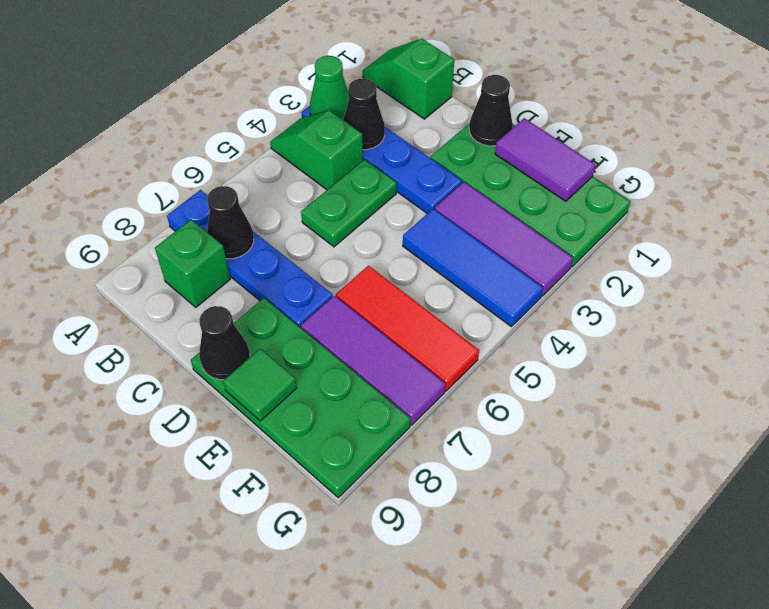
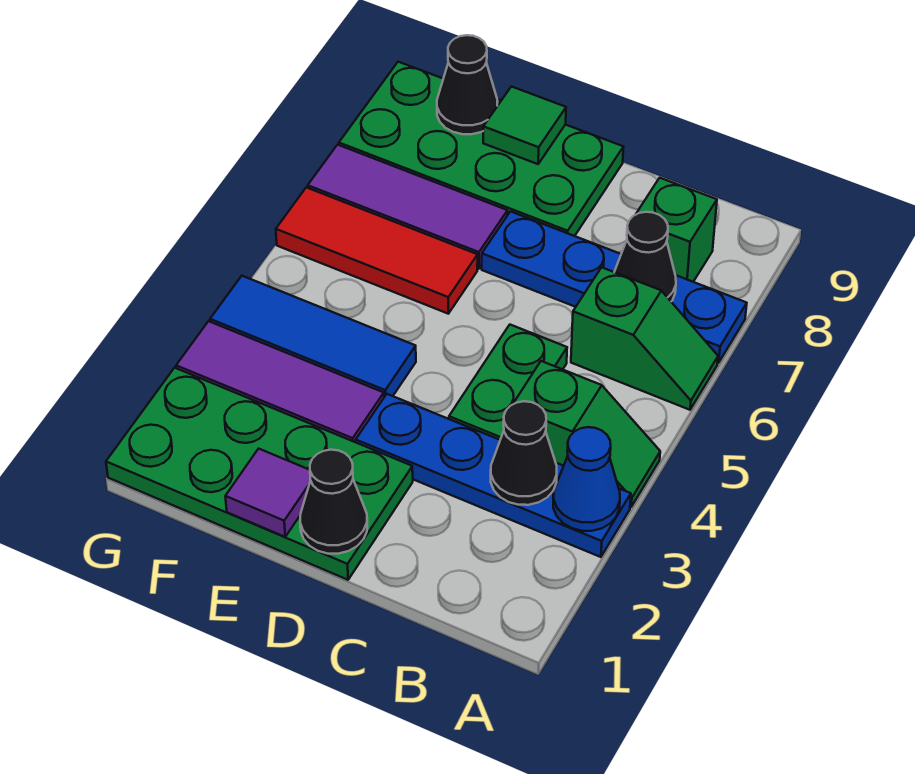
green 1x2 slope [363,39,454,119] -> green 1x2 slope moved to [571,267,718,410]
green 1x1 cone [310,56,349,120] -> blue 1x1 cone [553,427,620,531]
black 1x1 cone [199,306,250,380] -> black 1x1 cone moved to [437,35,497,134]
purple 1x2 tile [495,118,596,201] -> purple 1x1 tile [225,449,311,537]

